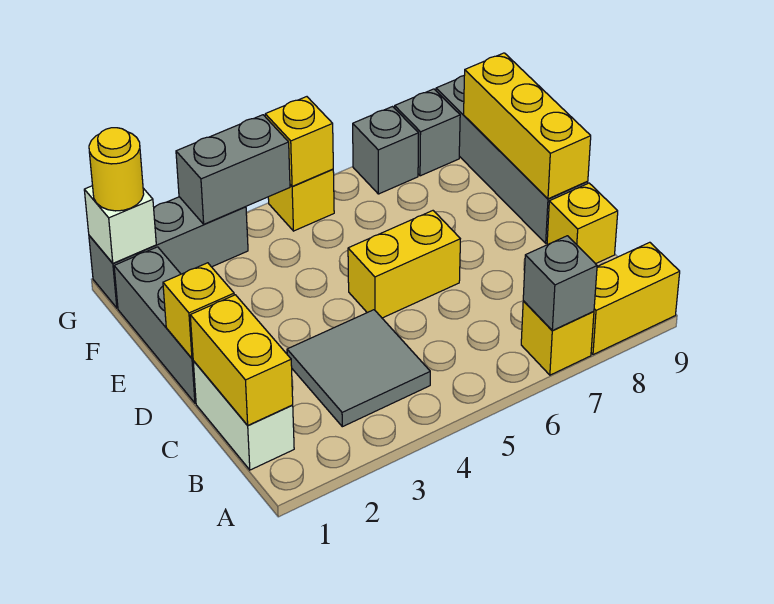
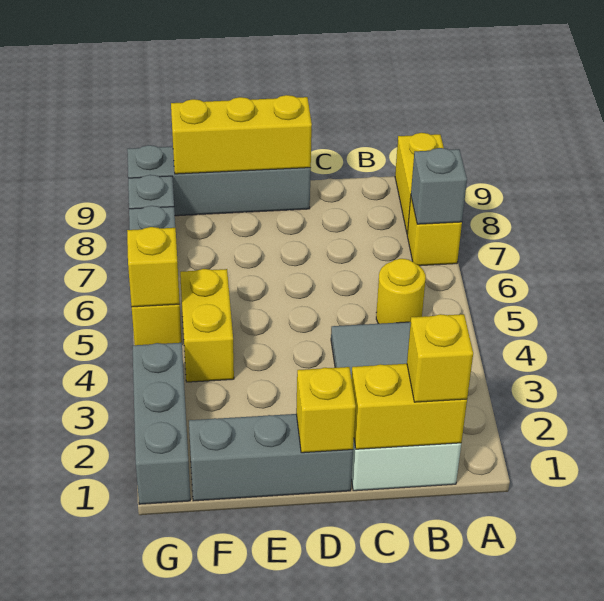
yellow 1x1 brick [547,183,618,264] -> yellow 1x1 brick moved to [407,314,473,402]
yellow 1x2 brick [348,211,460,318] -> yellow 1x2 brick moved to [180,269,234,382]
white 1x1 brick [84,186,156,263] -> none
yellow 1x1 round brick [89,128,144,211] -> yellow 1x1 round brick moved to [376,259,426,324]
grey 1x2 brick [176,115,290,224] -> none

